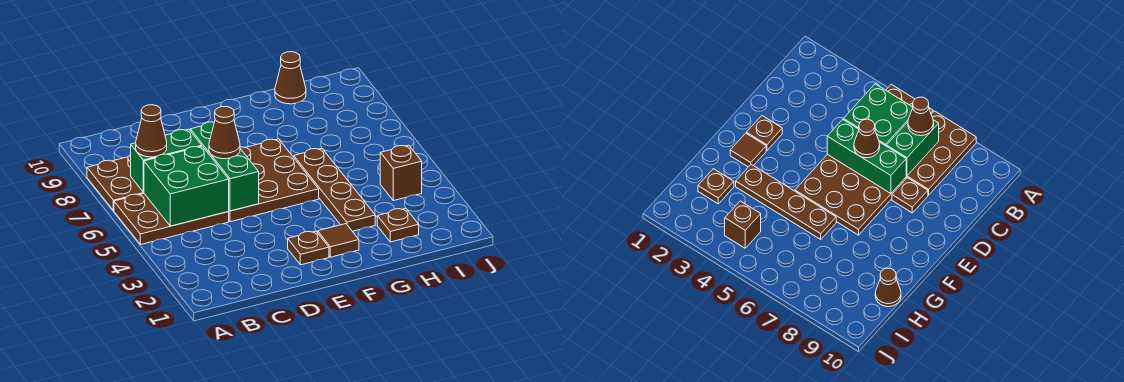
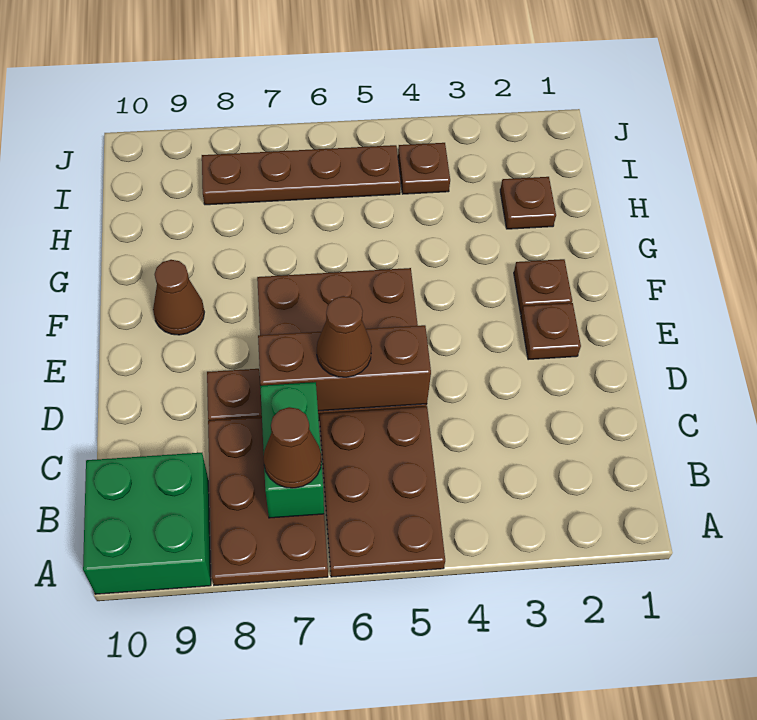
green 2x2 brick [144,146,229,226] -> green 2x2 brick moved to [83,453,211,594]
green 1x3 brick [190,122,259,211] -> brown 1x3 brick [258,325,431,411]
brown 1x1 tile [317,224,359,257] -> brown 1x1 plate [514,259,572,314]
brown 1x4 plate [294,148,375,231] -> brown 1x4 plate moved to [202,145,401,205]
brown 1x1 cone [275,52,306,104] -> brown 1x1 cone moved to [153,260,204,335]
brown 1x1 brick [380,145,422,201] -> brown 1x1 plate [398,143,450,194]

